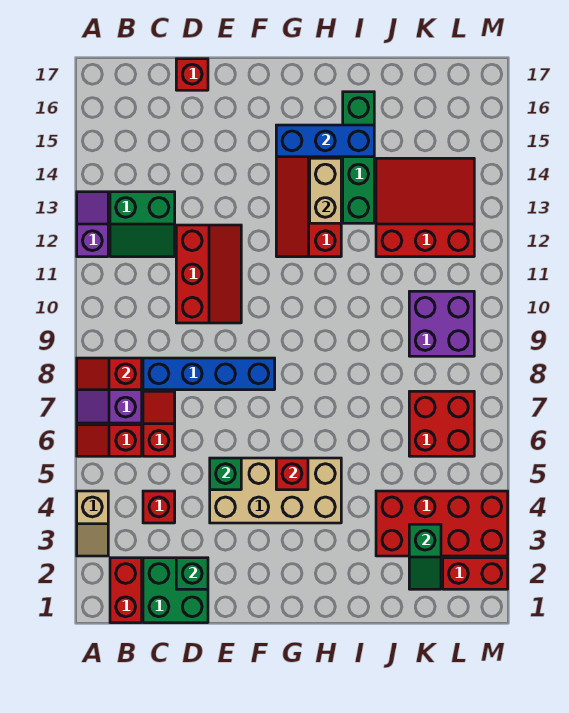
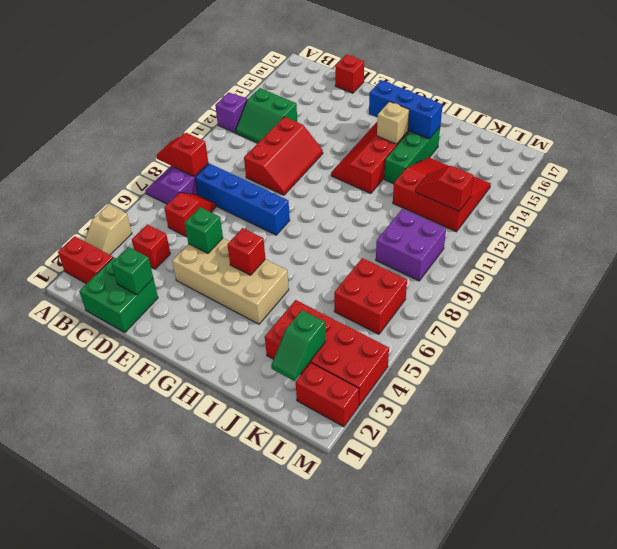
red 1x2 slope [77,425,142,456] -> red 1x2 slope moved to [416,166,474,211]
red 1x2 brick [110,558,142,623] -> red 1x2 brick turned to [58,236,113,284]
tan 1x2 brick [310,158,341,223] -> tan 1x1 brick [377,102,409,144]
green 1x4 brick [343,92,374,223] -> green 1x3 brick [384,127,440,184]

